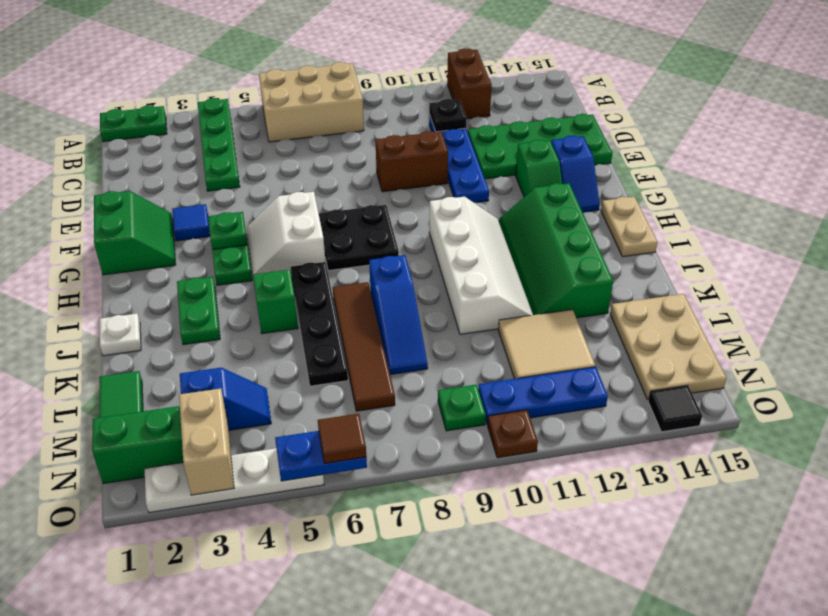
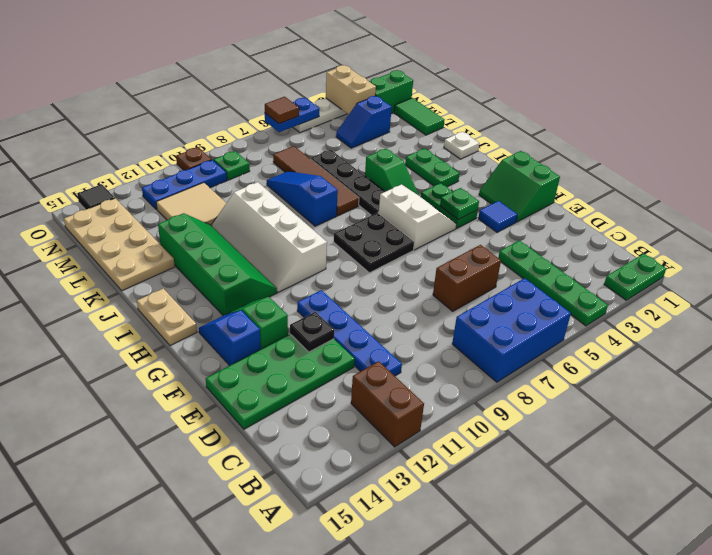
tan 2x3 brick [259,62,364,142] -> blue 2x3 brick [452,278,571,382]
black 1x1 plate [429,99,467,132] -> black 1x1 plate moved to [290,312,334,352]
brown 1x2 brick [376,131,448,192] -> brown 1x2 brick moved to [433,245,501,311]
tan 2x3 plate [610,294,726,400] -> tan 2x4 plate [64,198,175,291]

